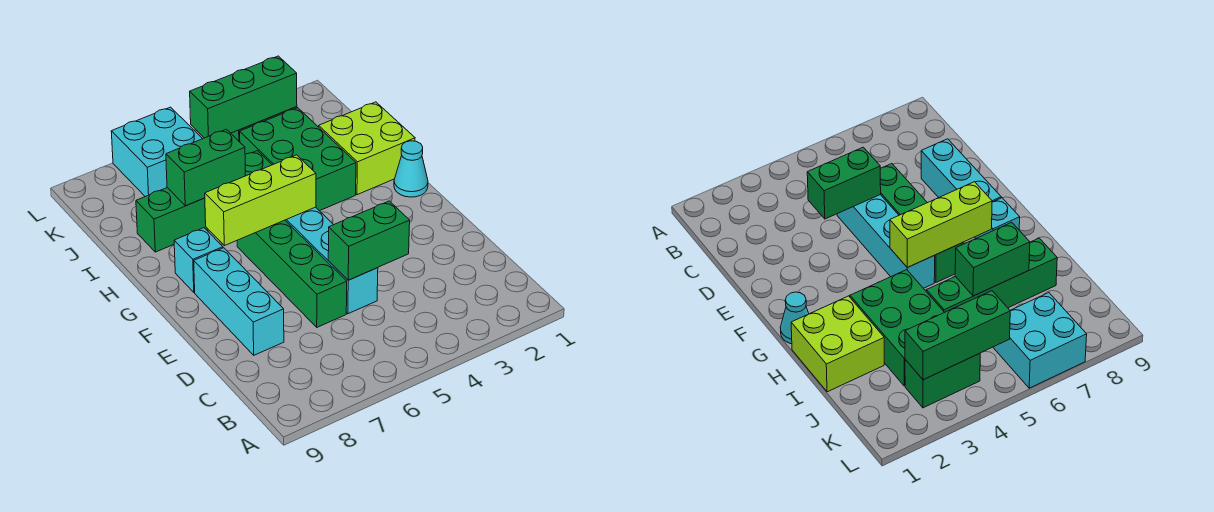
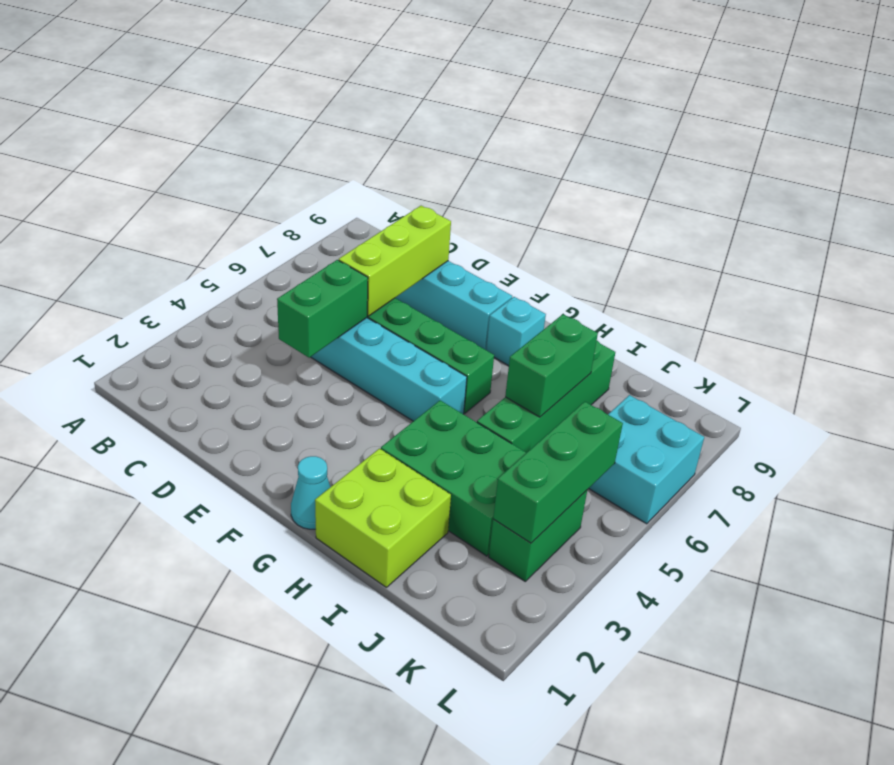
lime 1x3 brick [205,155,316,246] -> lime 1x3 brick moved to [339,206,451,316]

